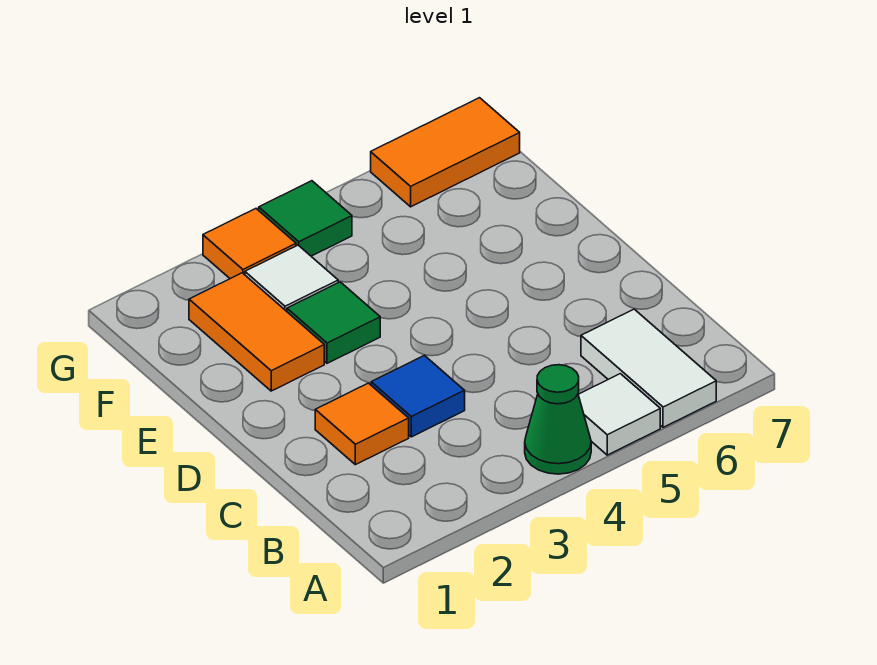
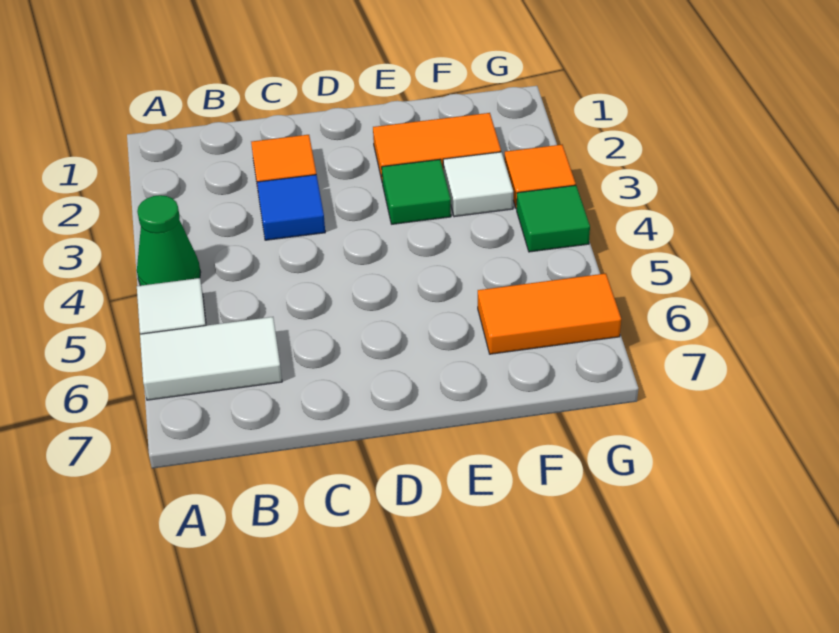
orange 1x2 tile [371,98,520,207] -> orange 1x2 tile turned to [478,273,621,354]

